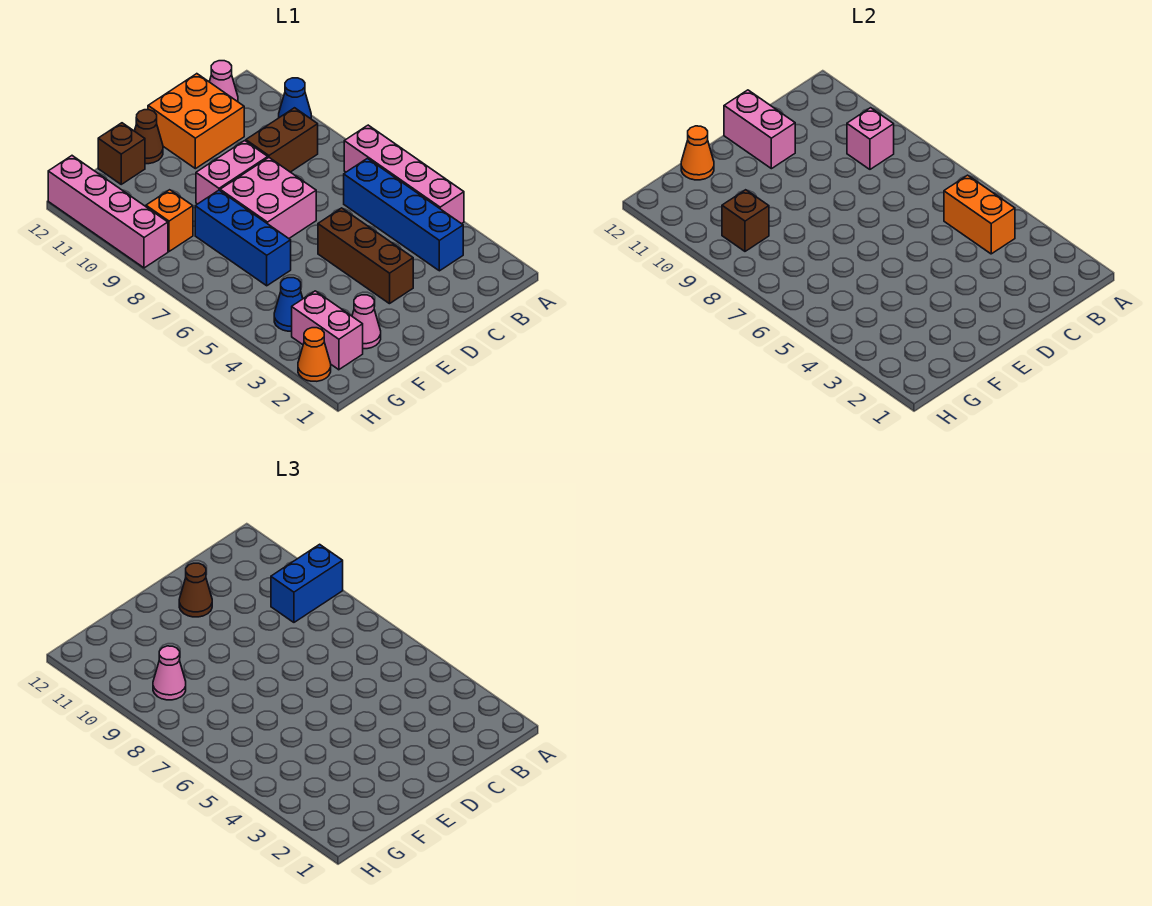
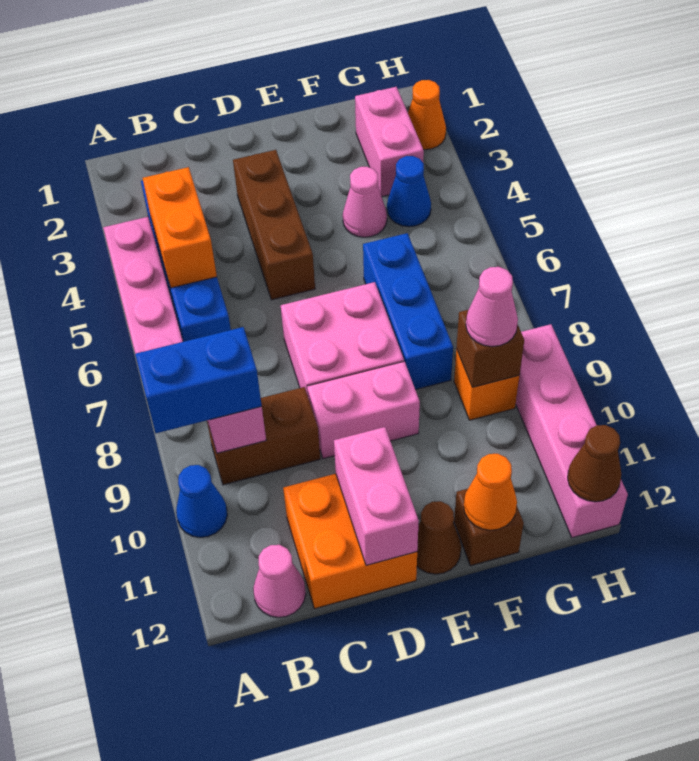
brown 1x1 cone [179,563,212,617] -> brown 1x1 cone moved to [568,425,621,502]
pink 1x1 cone [352,295,381,349] -> pink 1x1 cone moved to [343,167,387,237]

